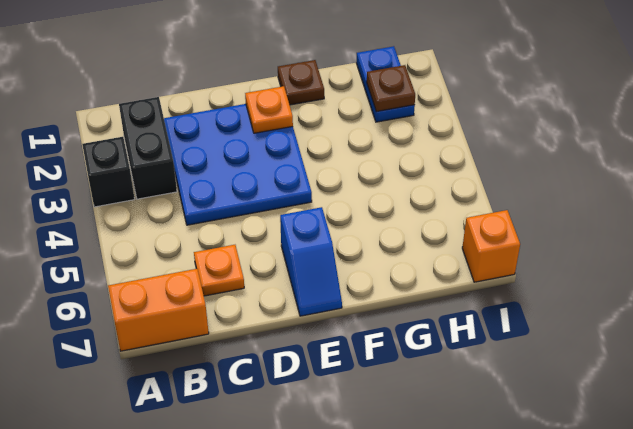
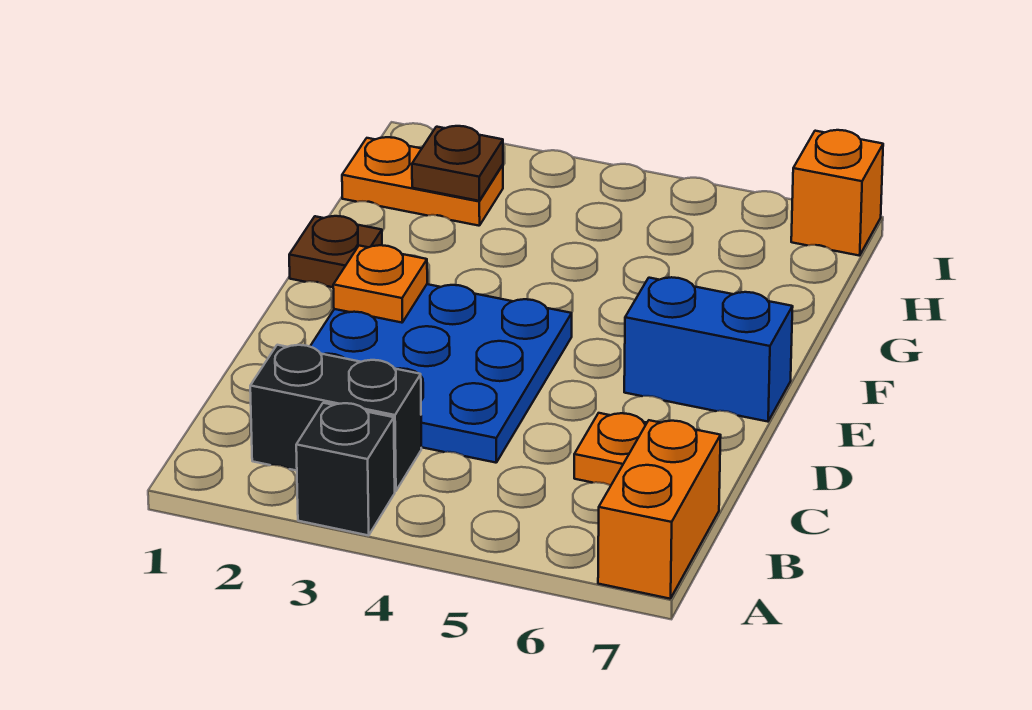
blue 1x2 slope [280,207,342,316] -> blue 1x2 brick [624,277,793,422]
blue 1x2 plate [356,46,415,122] -> orange 1x2 plate [342,137,503,226]

